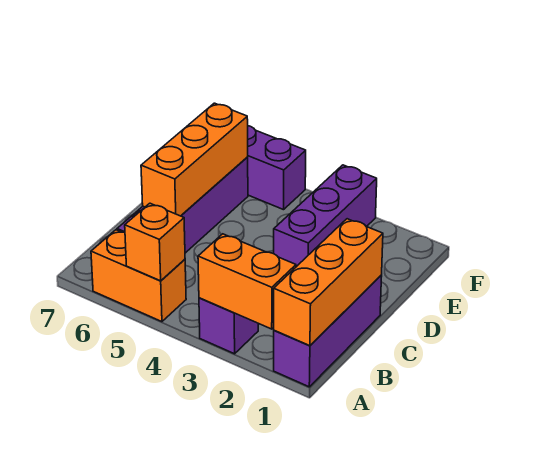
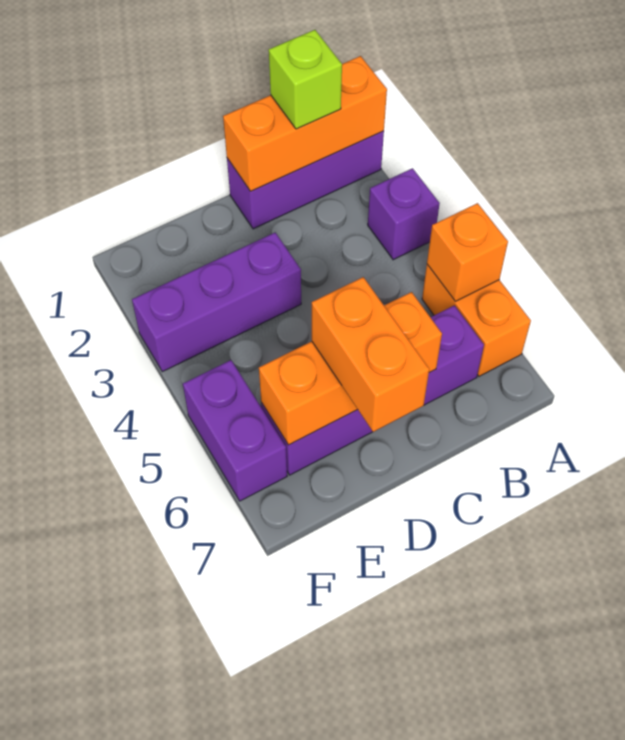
orange 1x2 brick [198,234,296,329] -> orange 1x2 brick moved to [312,277,429,432]
none -> lime 1x1 brick [269,30,342,129]

